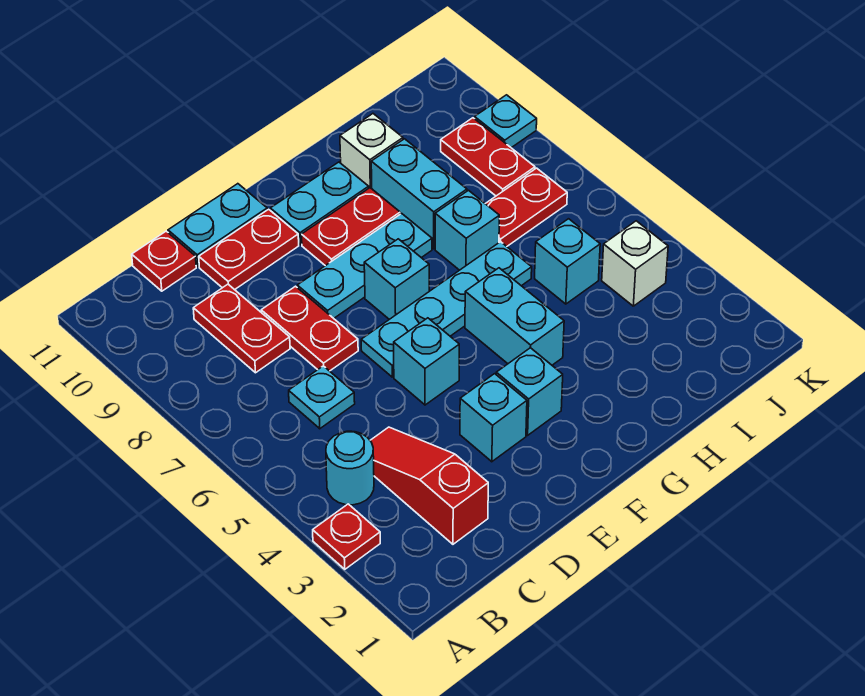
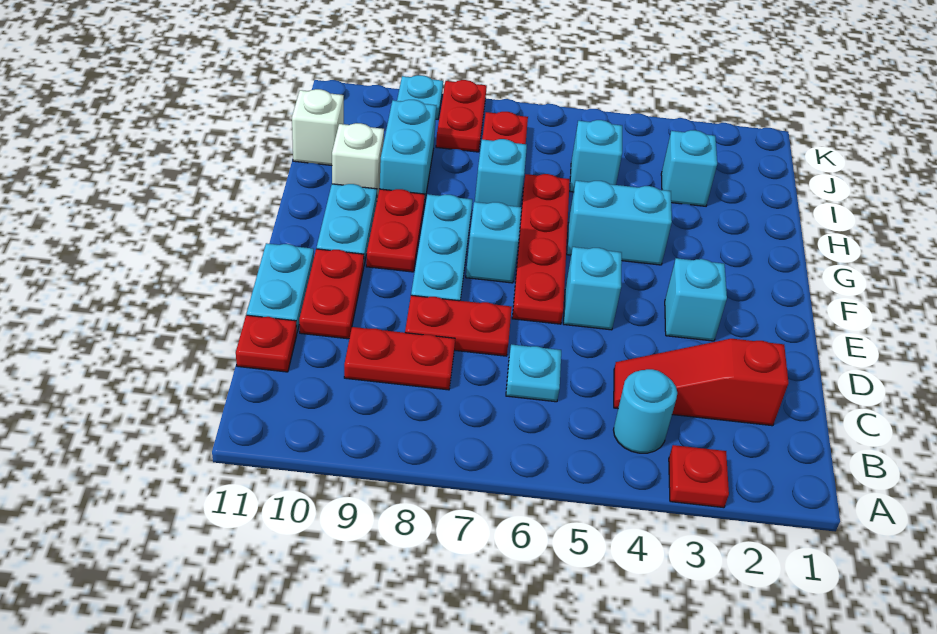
cyan 1x4 plate [361,242,532,377] -> red 1x4 plate [512,174,570,324]
cyan 1x1 brick [496,348,563,435] -> cyan 1x1 brick moved to [661,130,717,206]
cyan 1x2 brick [371,139,467,249] -> cyan 1x2 brick turned to [380,100,437,204]
white 1x1 brick [602,221,668,306] -> white 1x1 brick moved to [292,89,344,165]
red 1x2 plate [441,118,535,196] -> red 1x2 plate turned to [436,80,487,152]

